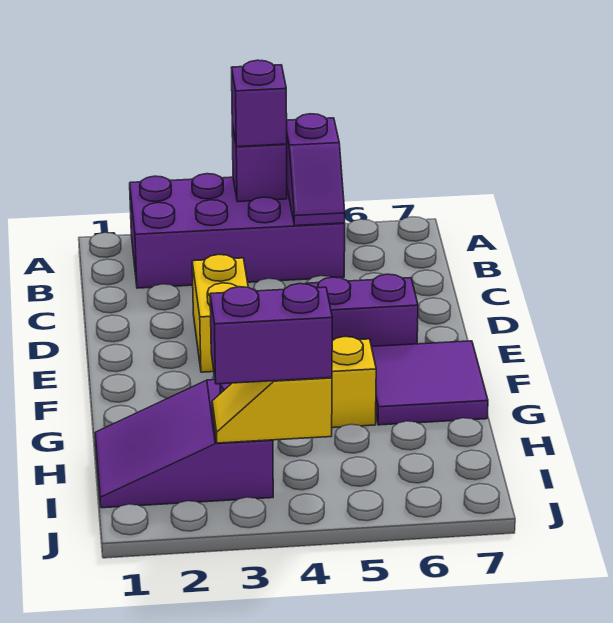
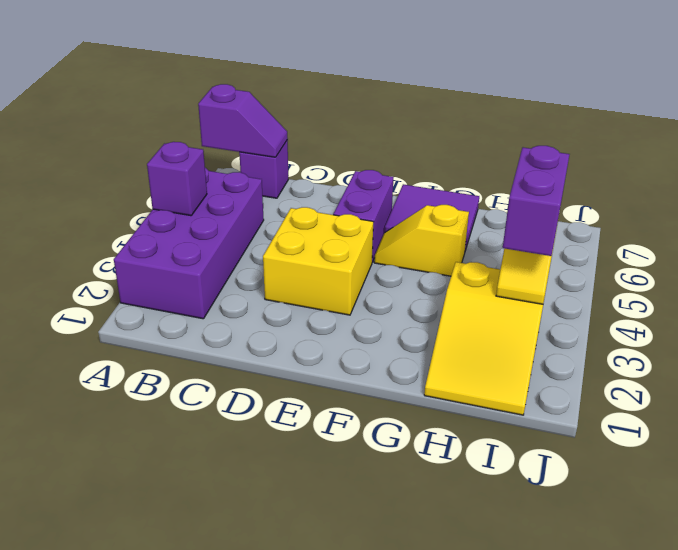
purple 1x1 brick [232,60,287,147] -> purple 1x1 brick moved to [239,140,288,198]
purple 1x2 slope [287,114,345,226] -> purple 1x2 slope moved to [198,84,288,157]
yellow 1x2 brick [192,254,248,372] -> yellow 2x2 brick [263,207,373,315]
purple 2x3 slope [95,380,273,508] -> yellow 2x3 slope [424,262,545,415]

